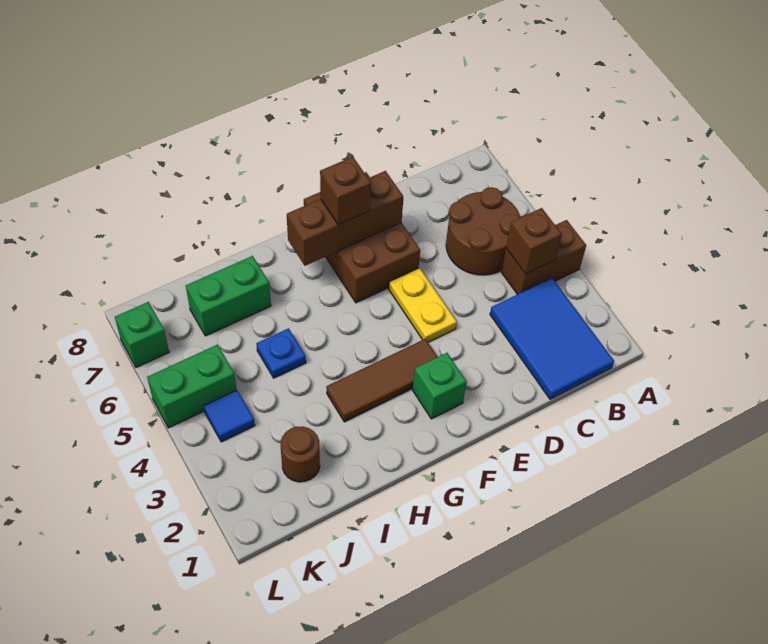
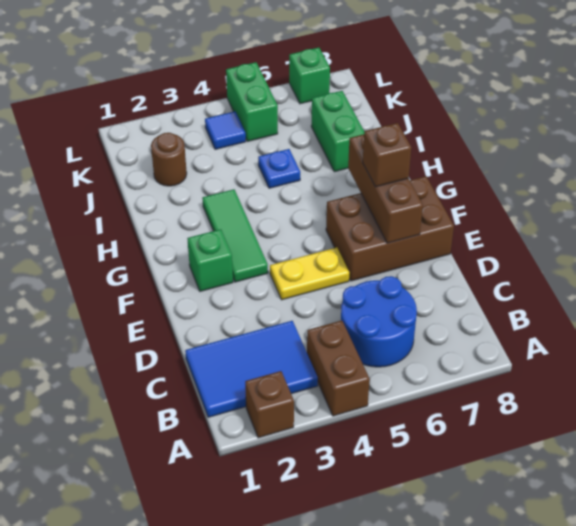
brown 1x1 brick [506,208,562,274] -> brown 1x1 brick moved to [245,371,294,438]
brown 2x2 round brick [446,187,520,275] -> blue 2x2 round brick [341,276,417,367]
brown 1x3 tile [326,339,437,422] -> green 1x3 tile [202,189,268,282]

